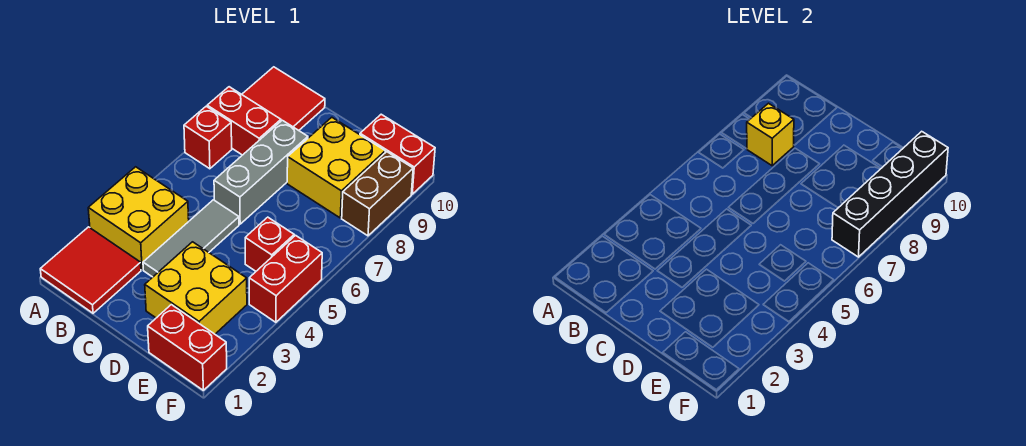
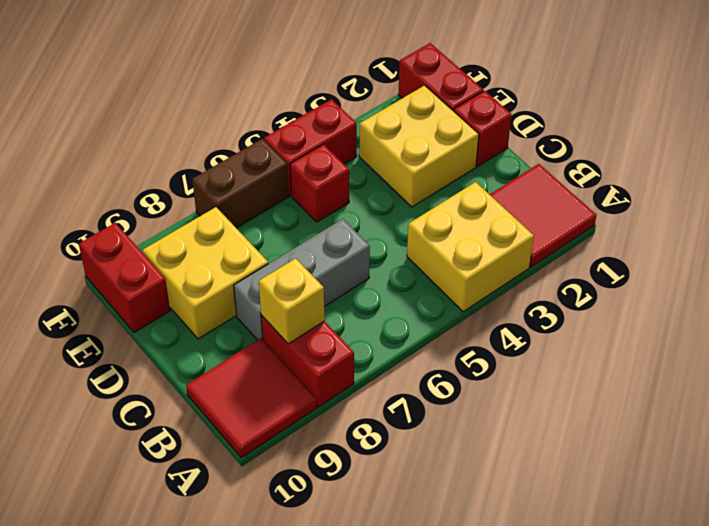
red 1x1 brick [184,106,232,169] -> red 1x1 brick moved to [454,91,512,167]
grey 1x3 tile [143,200,239,277] -> none
black 1x4 brick [832,131,948,257] -> none
brown 1x2 brick [342,152,413,236] -> brown 1x2 brick moved to [192,139,289,228]

